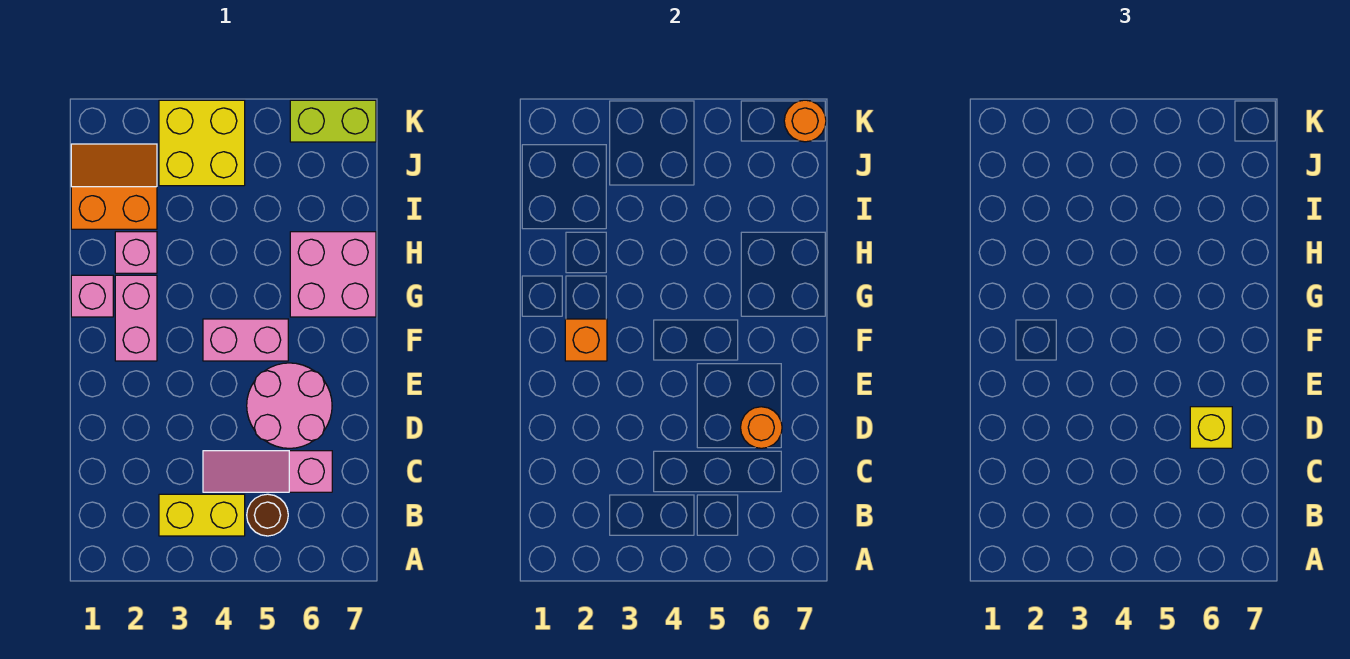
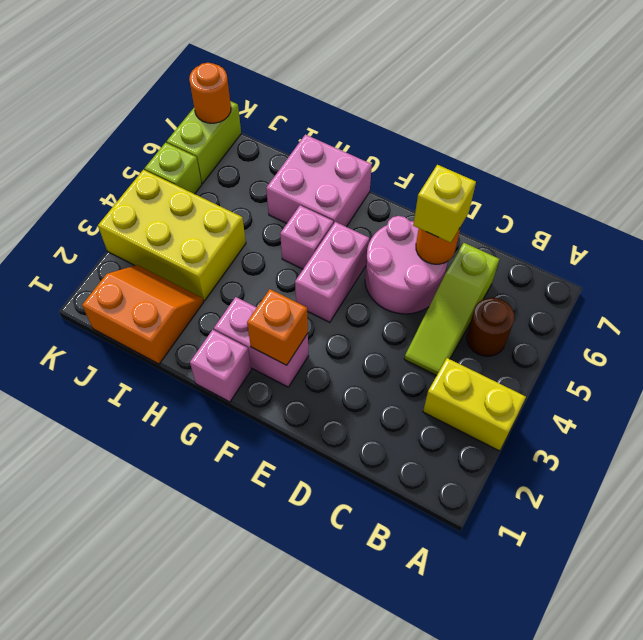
yellow 1x2 brick [159,494,245,536] -> yellow 1x2 brick turned to [423,358,526,451]
pink 1x3 slope [203,451,332,492] -> lime 1x3 slope [404,243,499,376]
pink 1x1 brick [115,232,157,273] -> pink 1x1 brick moved to [280,205,333,269]
orange 2x2 slope [71,144,157,229] -> orange 2x2 slope turned to [82,265,204,364]
yellow 2x2 brick [159,100,245,186] -> yellow 2x3 brick [98,170,246,301]
none -> lime 1x1 brick [145,143,202,194]

